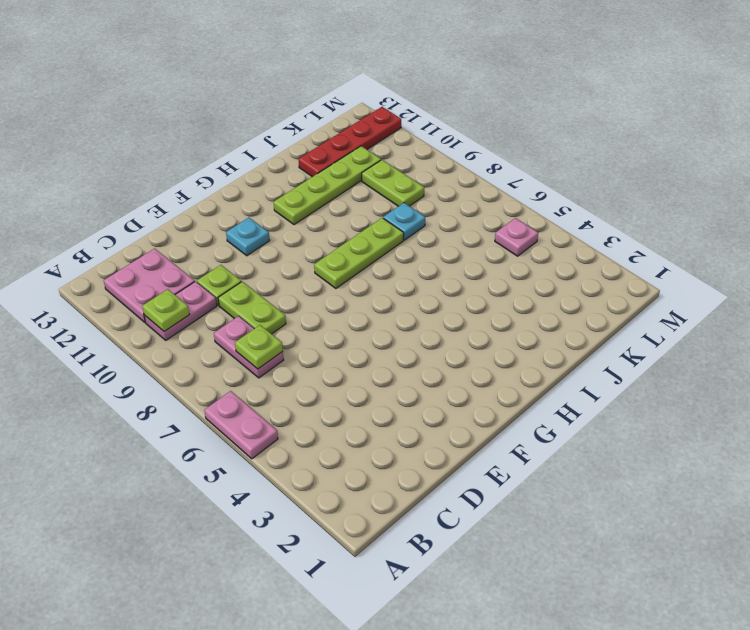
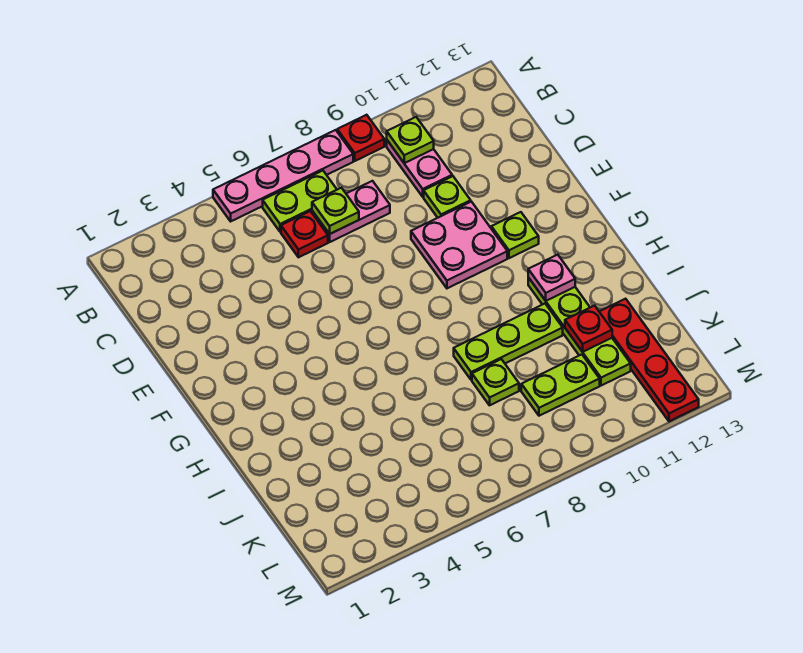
pink 1x2 plate [204,391,278,459] -> pink 1x4 plate [213,130,353,221]
none -> red 1x1 plate [337,115,384,161]
pink 2x2 plate [104,249,195,322] -> pink 2x2 plate moved to [411,202,507,288]
none -> red 1x1 plate [281,211,328,257]
lime 1x2 plate [218,282,286,334] -> lime 1x2 plate moved to [263,171,337,232]
cyan 1x1 plate [226,218,270,256] -> lime 1x1 plate [491,212,539,258]
lime 1x3 plate [314,218,404,288] -> lime 1x3 plate turned to [454,304,563,380]
cyan 1x1 plate [383,203,425,240] -> lime 1x1 plate [472,359,519,405]
none -> red 1x1 plate [565,306,612,352]
pink 1x1 plate [495,218,538,256] -> pink 1x1 plate moved to [528,255,575,301]

